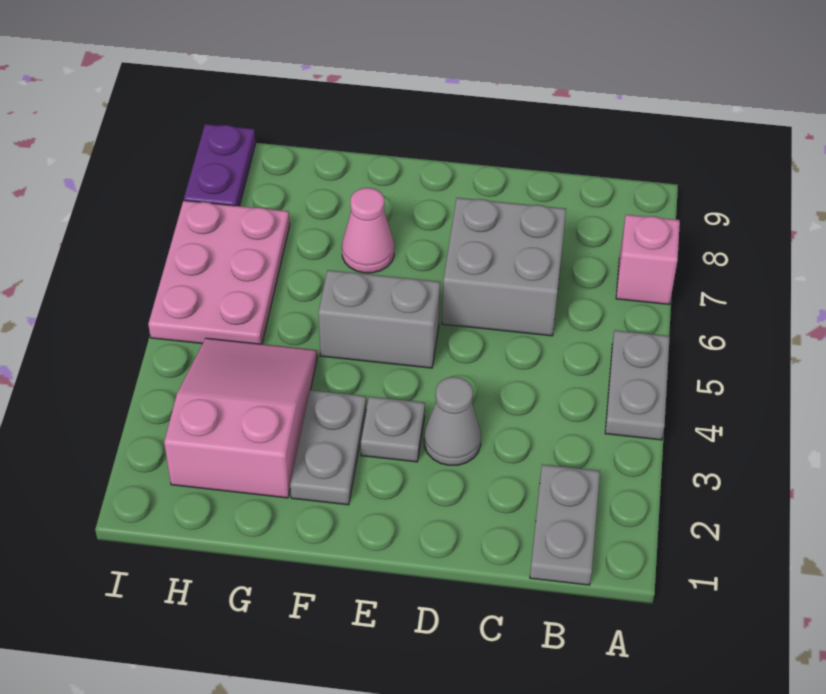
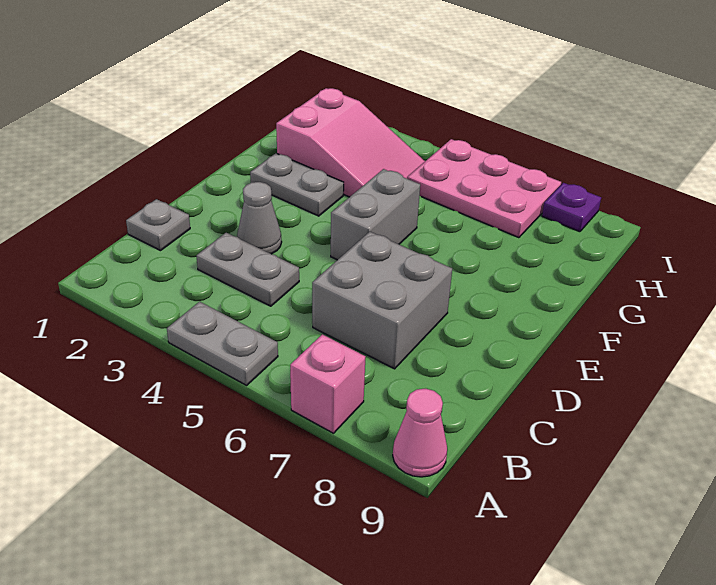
grey 1x2 plate [530,464,600,585] -> grey 1x2 plate moved to [196,233,299,306]
grey 1x1 plate [360,397,425,462] -> grey 1x1 plate moved to [126,199,190,251]
pink 1x1 cone [342,188,394,273] -> pink 1x1 cone moved to [393,389,447,477]
purple 1x2 plate [184,124,256,206] -> purple 1x1 plate [542,183,601,232]

